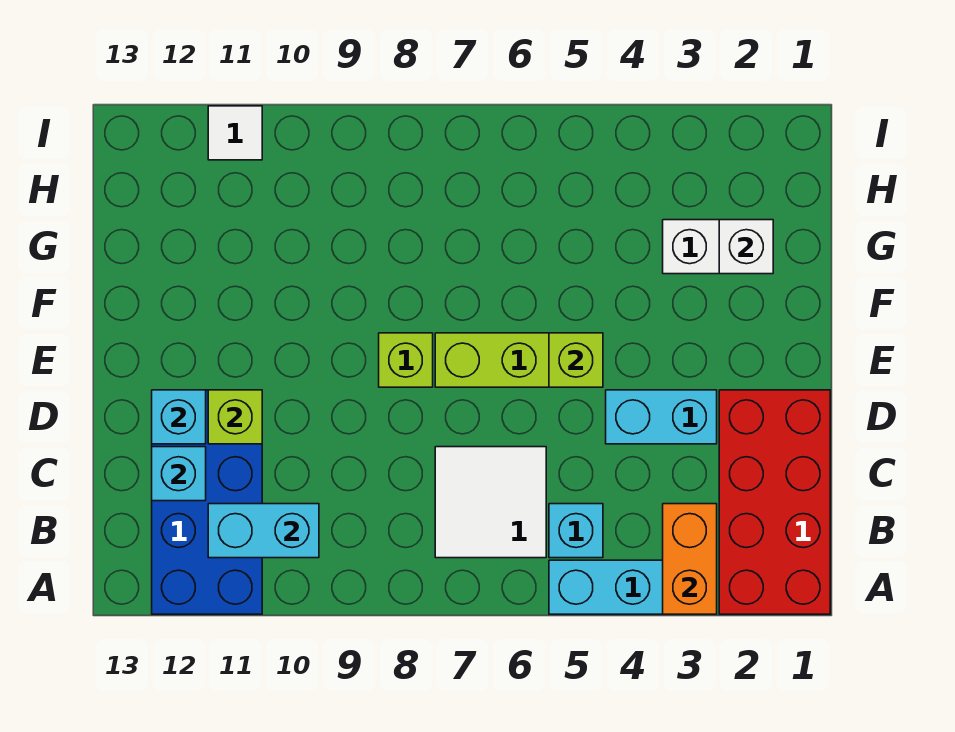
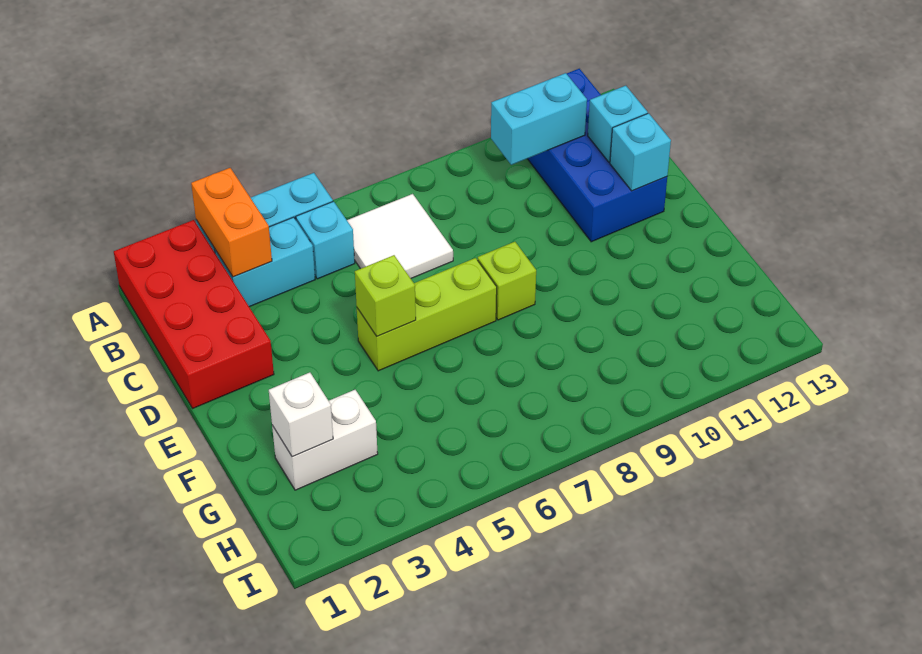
cyan 1x2 brick [606,390,717,444] -> cyan 1x2 brick moved to [215,217,315,307]
lime 1x1 brick [208,390,262,444] -> none
white 1x1 tile [208,106,262,160] -> none

